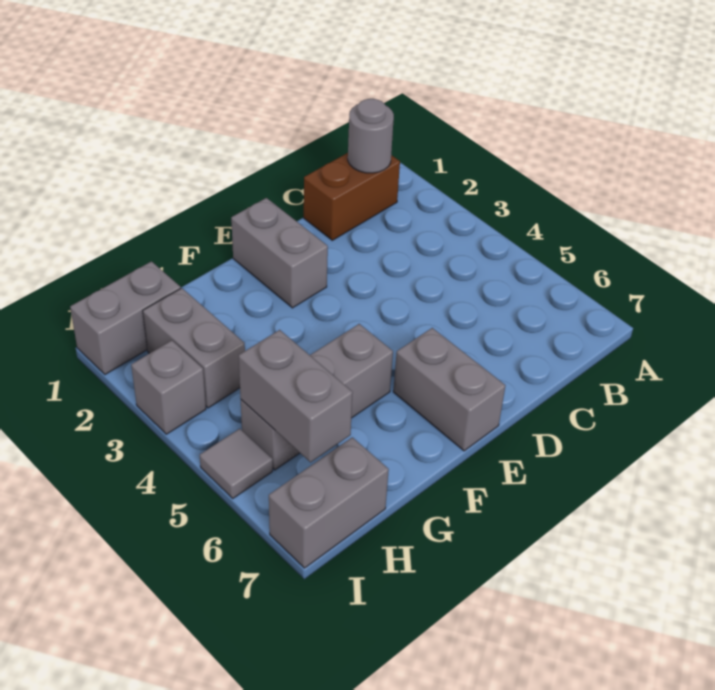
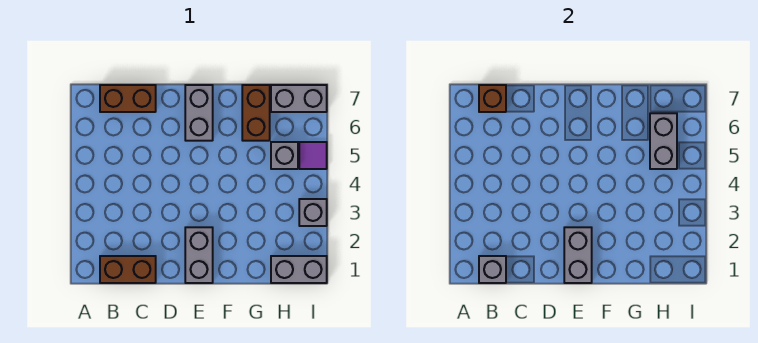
grey 1x1 round brick [348,99,394,173] -> grey 1x1 brick [479,256,506,283]
none -> brown 1x2 brick [100,85,156,112]
none -> brown 1x1 brick [479,85,506,112]
grey 1x3 brick [241,324,393,470] -> grey 1x1 brick [271,142,298,169]
none -> brown 1x2 brick [242,85,270,141]
grey 1x2 brick [143,288,245,408] -> grey 1x2 brick moved to [564,227,592,283]
grey 1x1 tile [200,429,273,498] -> purple 1x1 tile [299,142,327,169]

